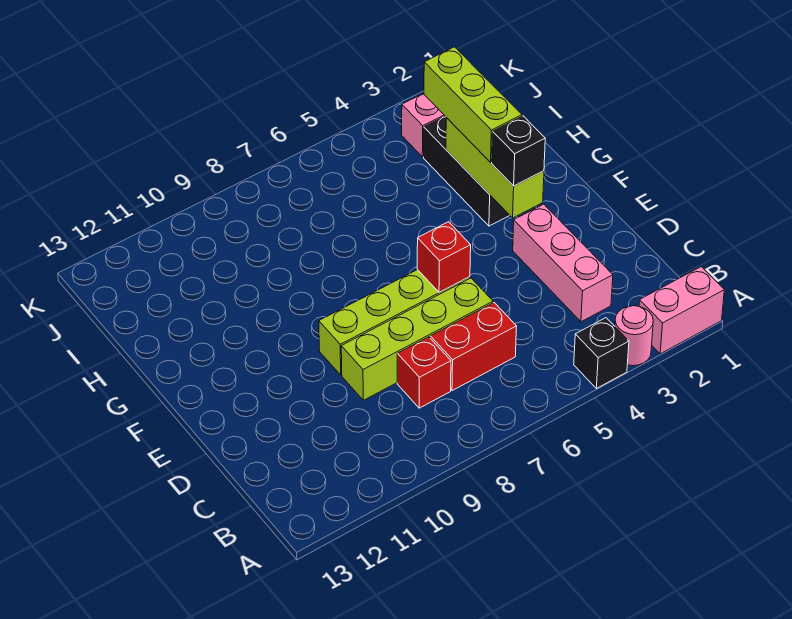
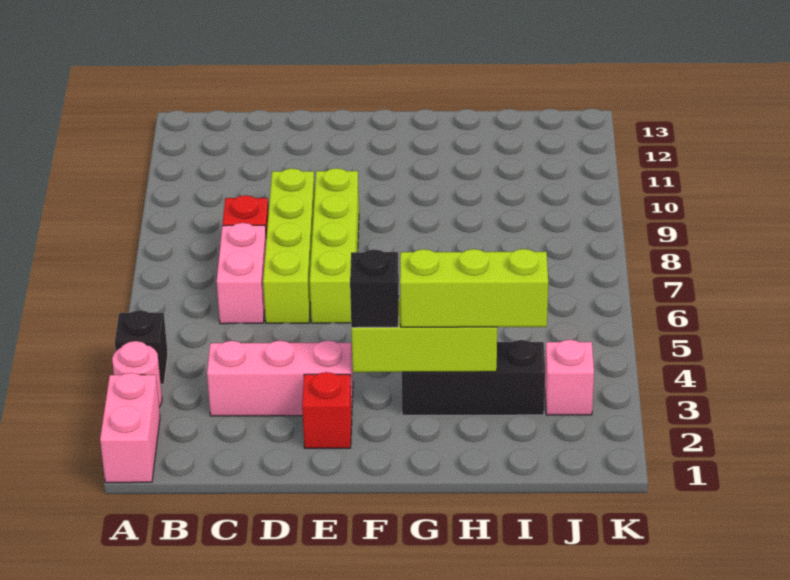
red 1x2 brick [430,303,517,391] -> pink 1x2 brick [217,223,266,324]
red 1x1 brick [417,222,471,292] -> red 1x1 brick moved to [302,372,352,448]

